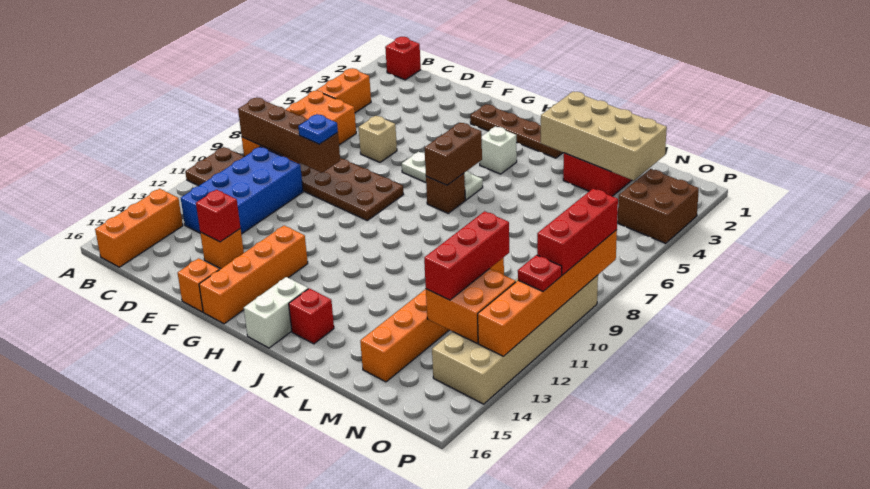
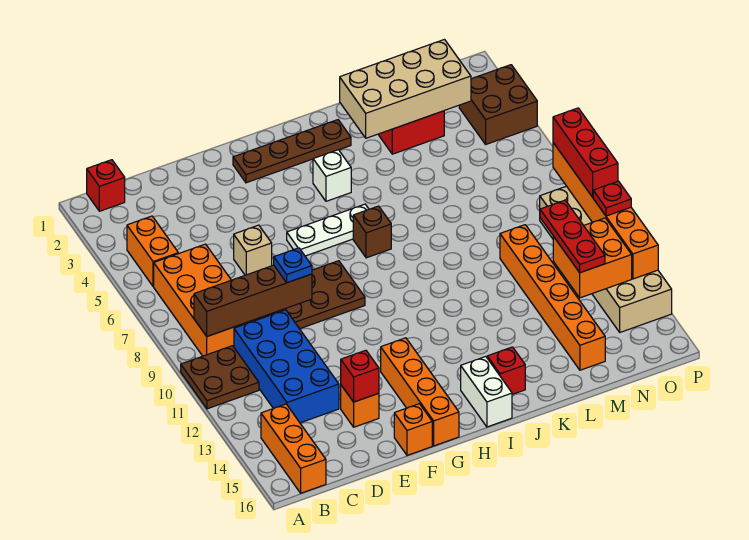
brown 1x2 brick [425,123,482,185] -> none
red 1x3 brick [424,211,509,300] -> red 1x3 plate [540,200,605,273]

